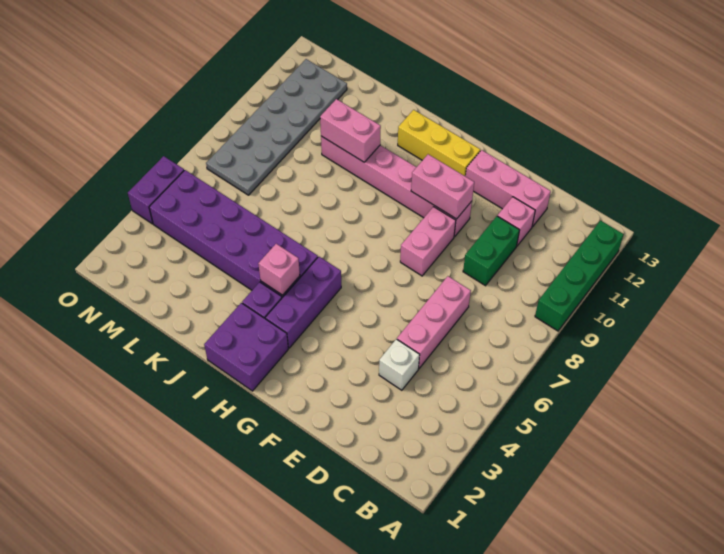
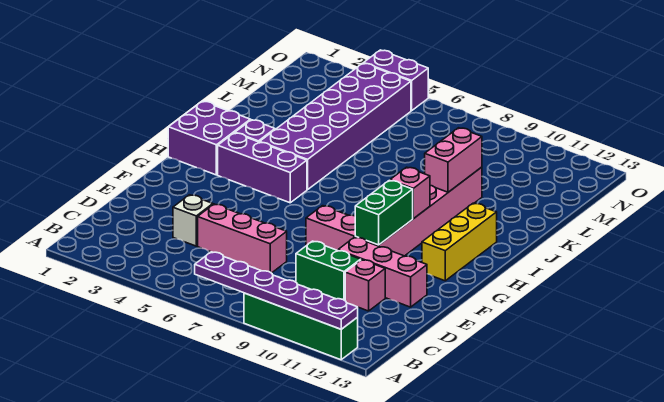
none -> purple 1x6 plate [195,252,358,329]
pink 1x3 brick [466,150,551,227] -> pink 1x3 brick turned to [338,237,427,307]
pink 1x2 brick [411,154,474,219] -> green 1x2 brick [355,180,413,245]
pink 1x1 brick [258,244,300,295] -> pink 1x1 brick moved to [390,167,430,219]
grey 2x6 plate [206,59,347,195] -> none

